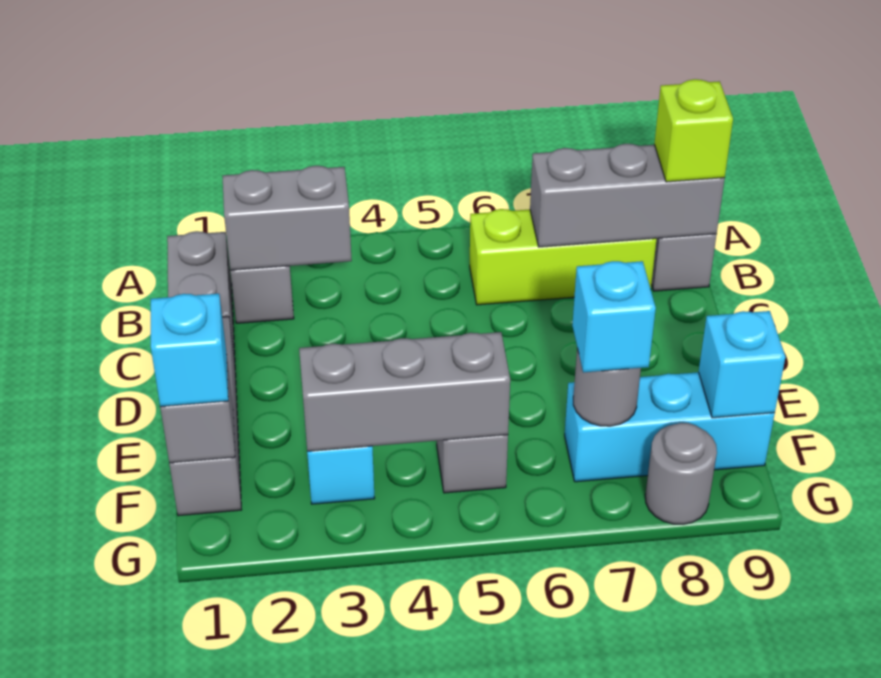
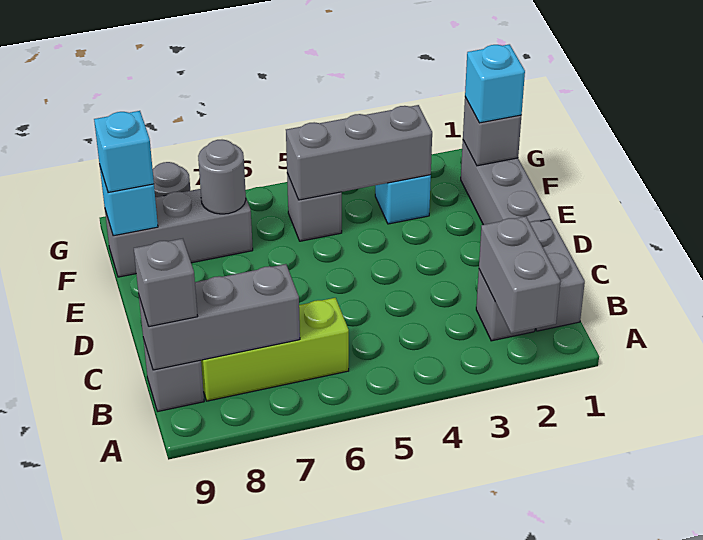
grey 1x2 brick [223,166,352,270] -> grey 1x2 brick turned to [479,216,561,333]
lime 1x1 brick [654,79,733,182] -> grey 1x1 brick [134,239,198,327]
cyan 1x3 brick [565,372,775,482] -> grey 1x3 brick [105,189,253,277]
cyan 1x1 brick [572,261,656,373] -> cyan 1x1 brick moved to [94,111,154,193]

